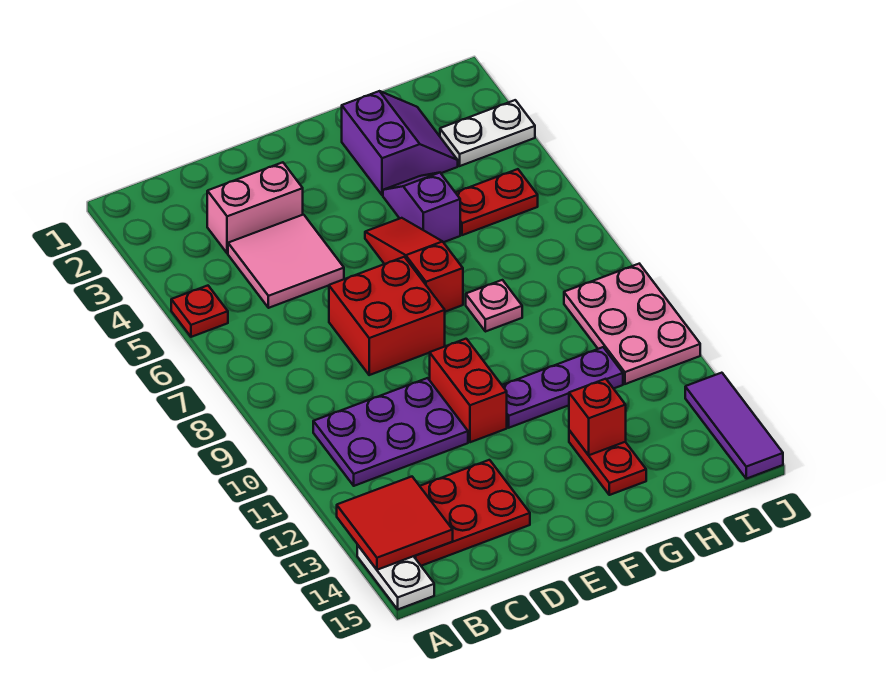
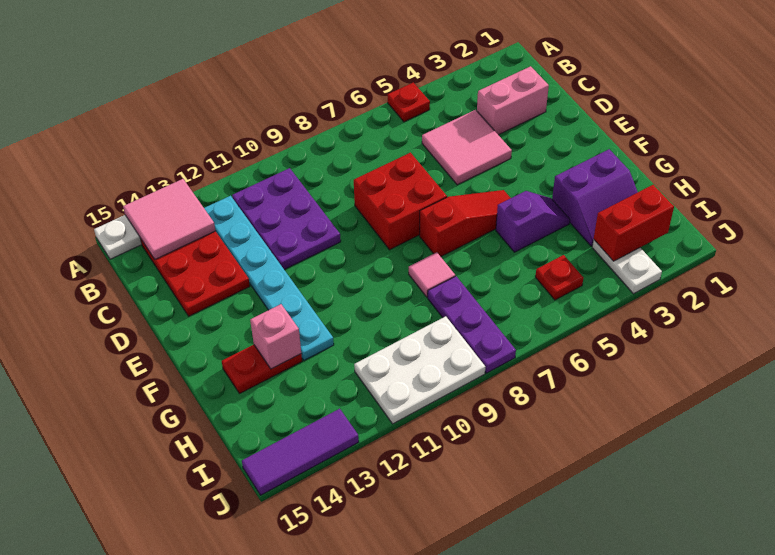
red 2x2 tile [337,477,453,570] -> pink 2x2 tile [123,179,215,259]
none -> cyan 1x6 plate [204,196,334,360]
pink 1x2 brick [207,162,303,253] -> pink 1x2 brick turned to [477,66,549,135]
red 1x2 brick [430,339,507,442] -> red 1x2 brick moved to [594,185,674,261]
purple 1x3 plate [502,347,623,428] -> purple 1x3 plate moved to [428,276,516,373]
pink 1x1 plate [466,280,522,332] -> pink 1x1 tile [409,252,455,297]
red 1x1 brick [569,379,626,455] -> pink 1x1 brick [250,304,301,369]
red 1x2 plate [455,169,538,235] -> red 1x1 plate [535,255,583,300]
pink 2x3 plate [564,264,700,384] -> white 2x3 plate [354,316,485,424]

